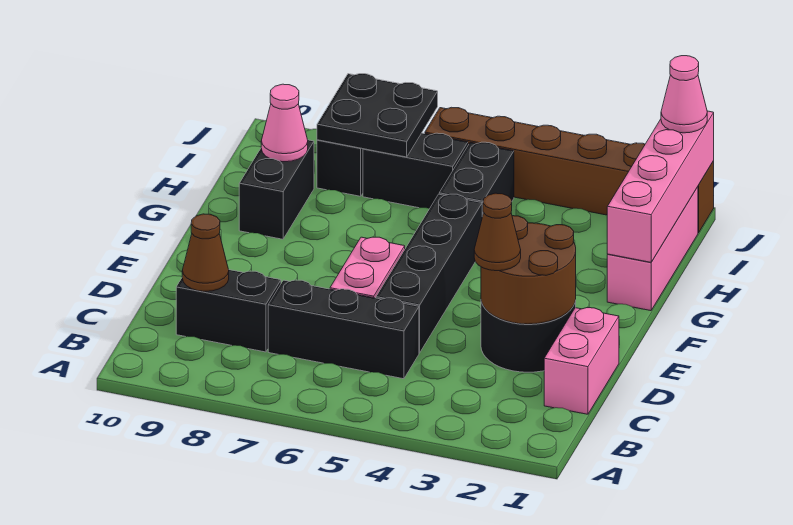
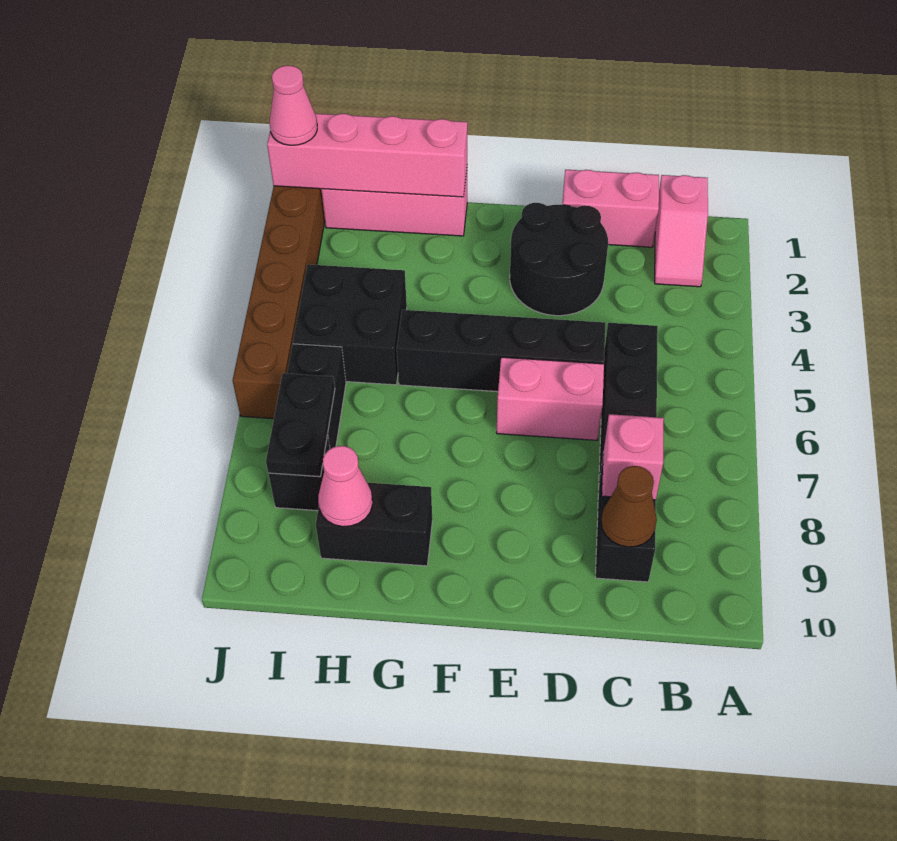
none -> pink 1x2 slope [655,175,708,287]
none -> pink 1x1 brick [602,414,664,500]
brown 2x2 round brick [481,216,576,324] -> none
brown 1x1 cone [474,193,521,271] -> none
black 1x2 brick [439,142,514,217] -> black 2x2 brick [293,264,407,385]
black 2x2 plate [317,74,438,157] -> black 1x2 plate [266,373,335,477]

